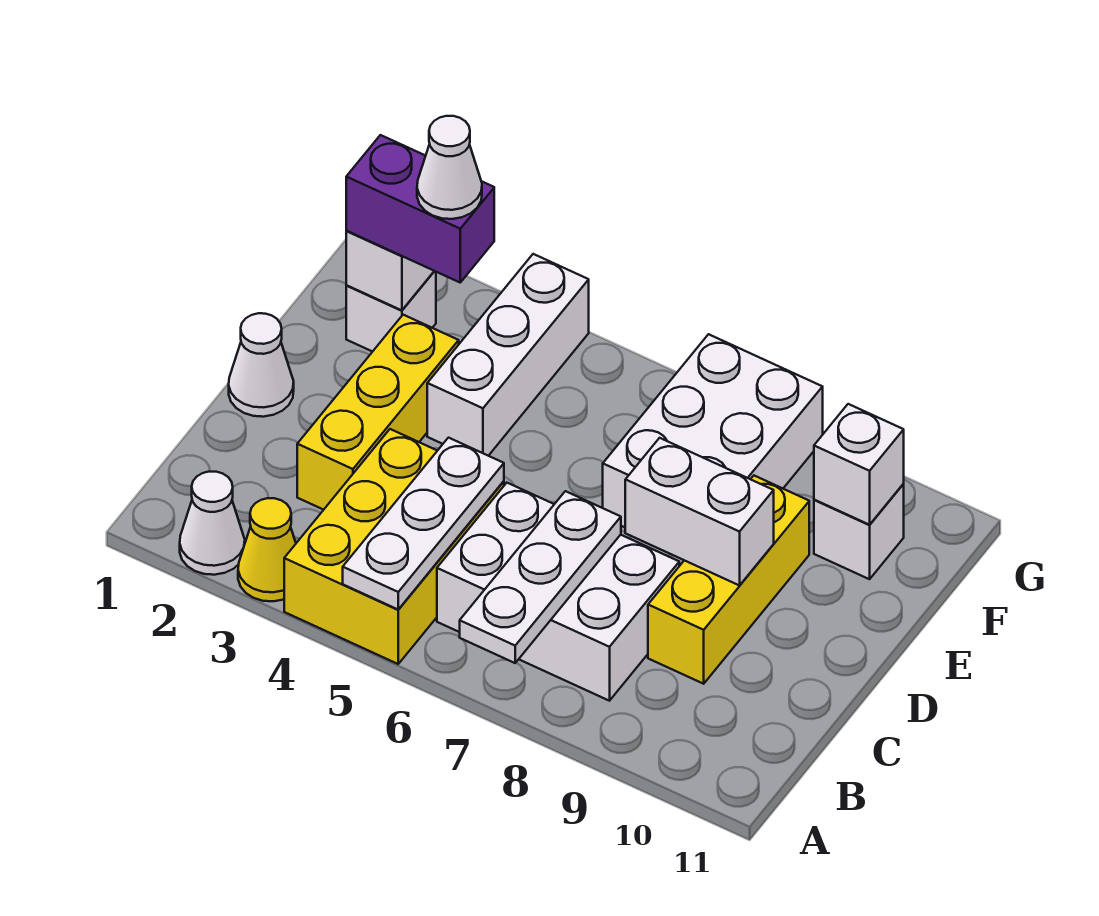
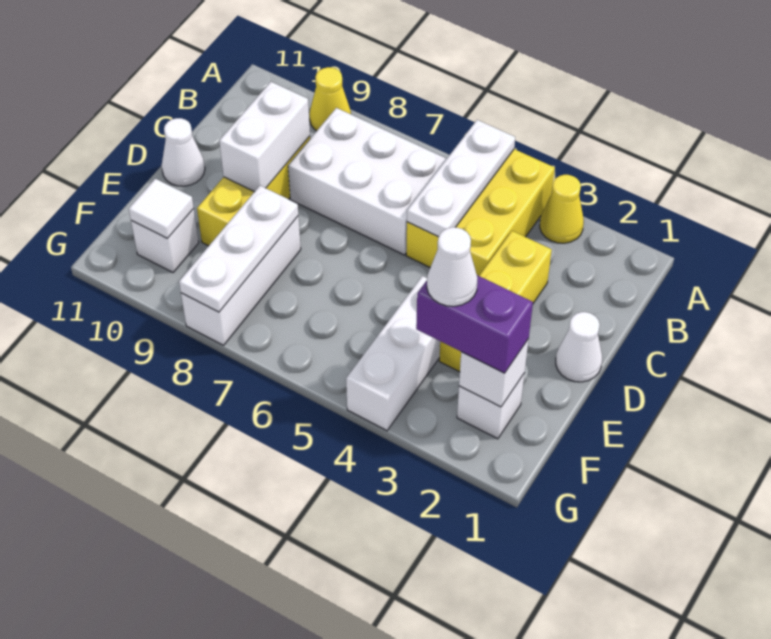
white 1x1 cone [180,472,245,575] -> white 1x1 cone moved to [162,118,205,186]
white 1x3 plate [460,491,621,663] -> white 1x3 plate moved to [179,186,298,312]
none -> yellow 1x1 cone [309,67,351,131]
white 1x2 brick [625,438,774,585] -> white 1x2 brick turned to [219,82,310,192]
white 2x3 brick [603,334,823,527] -> white 1x3 brick [181,216,301,345]
white 1x1 brick [814,404,904,525] -> white 1x1 tile [129,179,194,238]

